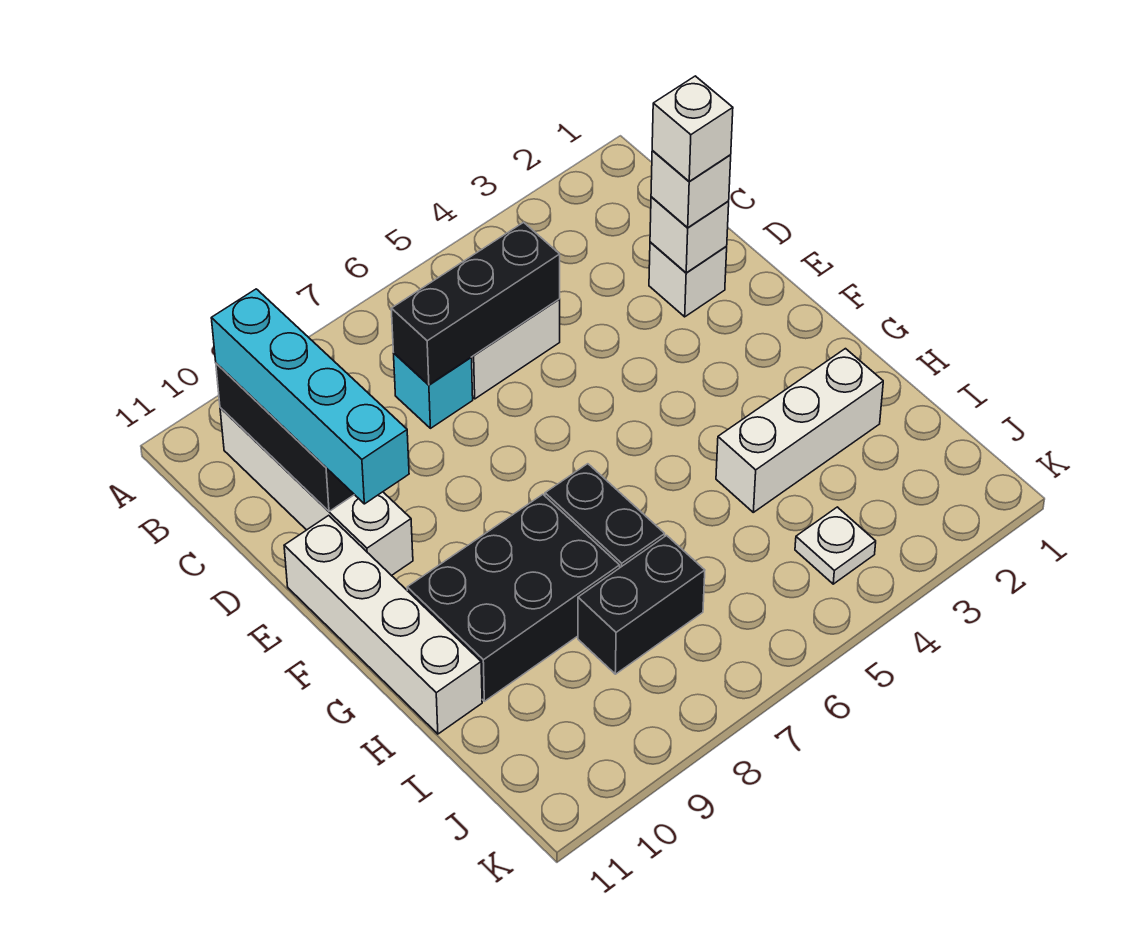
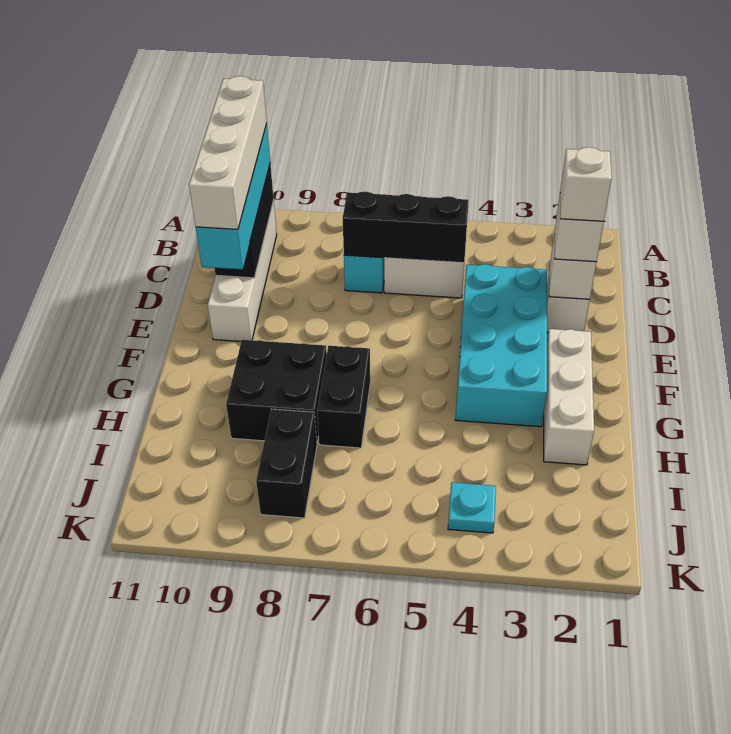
none -> cyan 2x4 brick [456,264,547,427]
white 1x4 brick [284,515,482,734] -> white 1x4 brick moved to [189,76,267,229]
black 2x3 brick [407,494,620,701] -> black 2x2 brick [226,340,327,442]
white 1x3 brick [716,349,883,512] -> white 1x3 brick turned to [544,329,594,465]
black 1x2 brick [578,535,705,674] -> black 1x2 brick turned to [256,409,317,518]
white 1x1 plate [795,507,876,584] -> cyan 1x1 plate [448,482,496,533]

